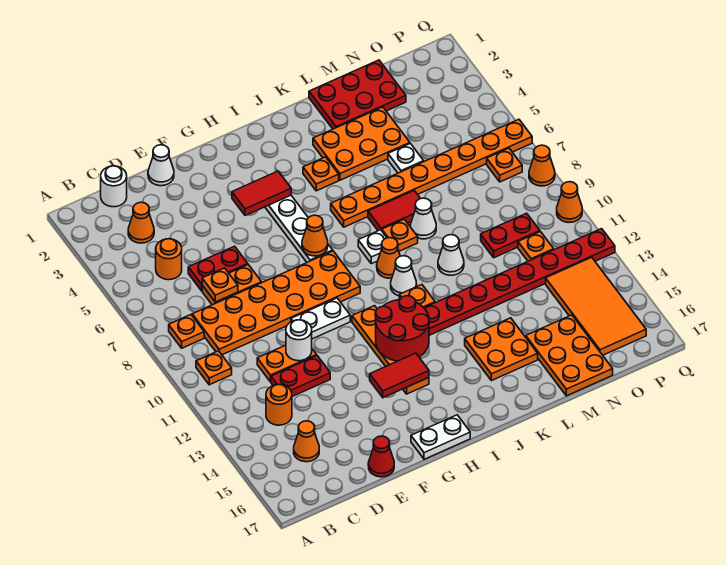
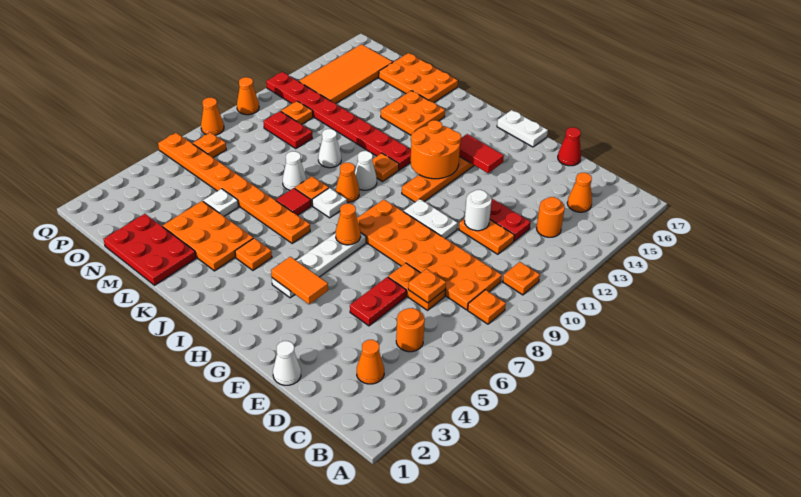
white 1x1 round brick [101,166,127,207] -> none
red 1x2 plate [188,246,248,291] -> red 1x2 plate turned to [350,277,406,326]
red 1x2 tile [232,171,291,216] -> orange 1x2 tile [271,257,328,304]
red 2x2 round brick [375,296,429,361] -> orange 2x2 round brick [411,120,461,179]
red 1x2 tile [368,191,421,231] -> red 1x1 tile [276,188,311,215]
orange 2x3 plate [526,315,613,396] -> orange 2x3 plate turned to [379,53,458,103]

